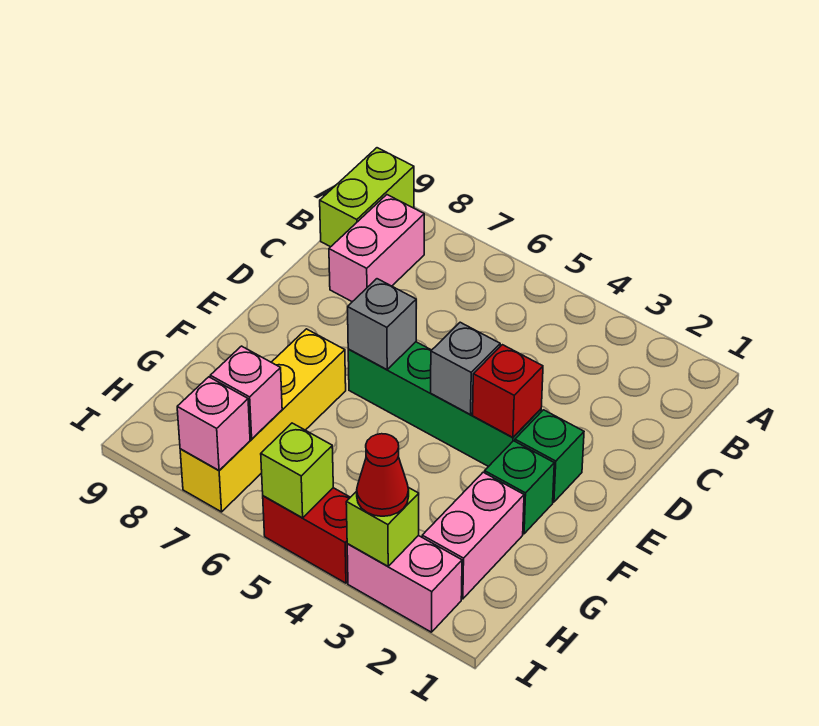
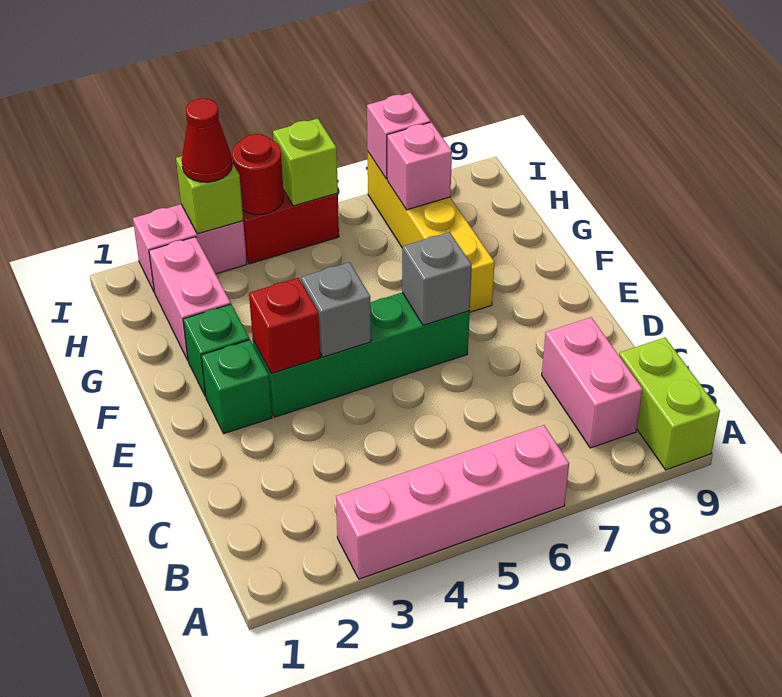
none -> pink 1x4 brick [336,425,569,579]
none -> red 1x1 round brick [232,134,284,215]

